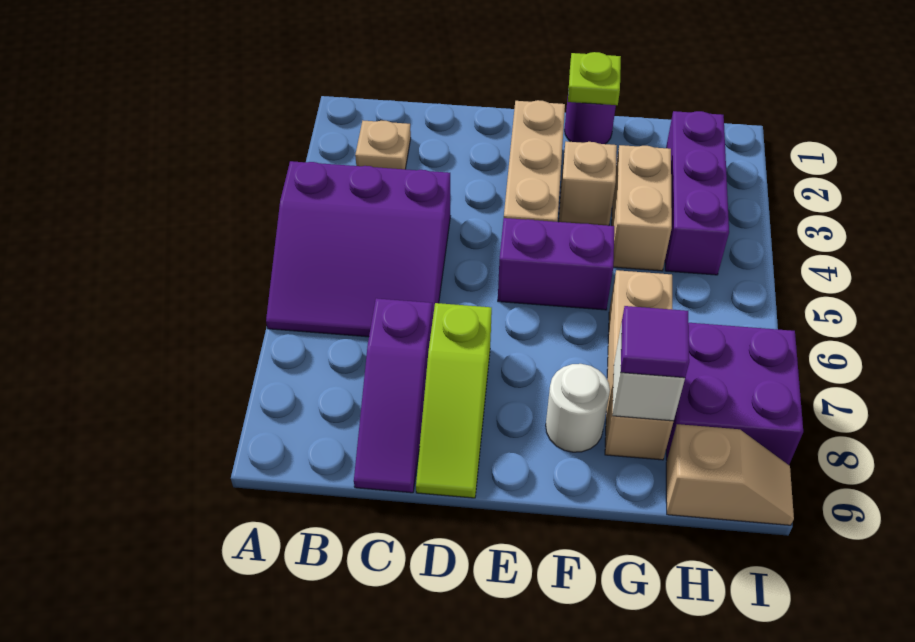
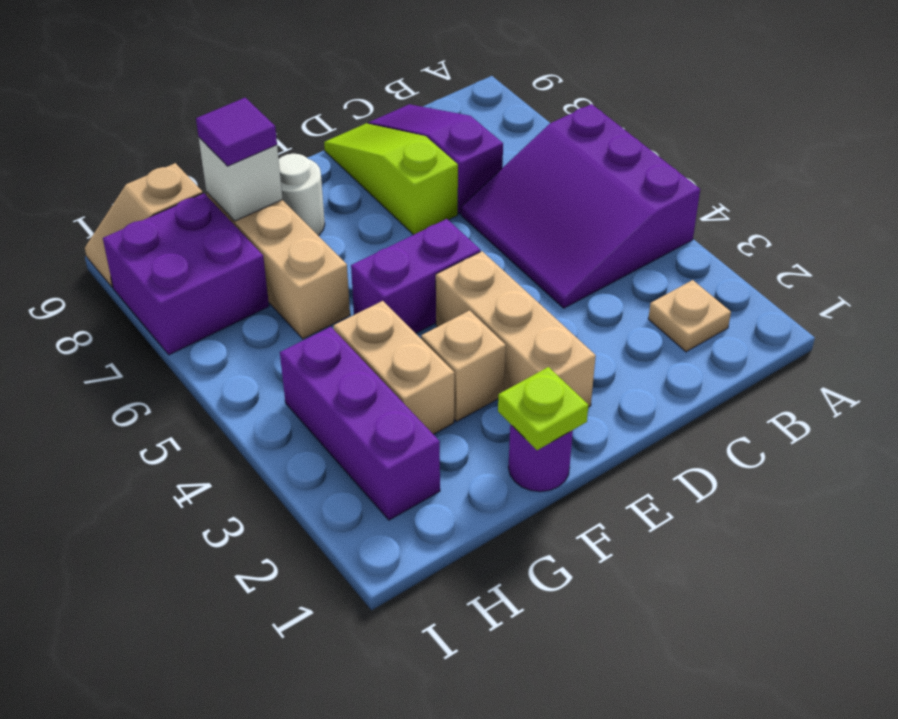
purple 3x3 slope [266,161,450,337] -> purple 3x3 slope turned to [461,104,700,308]

